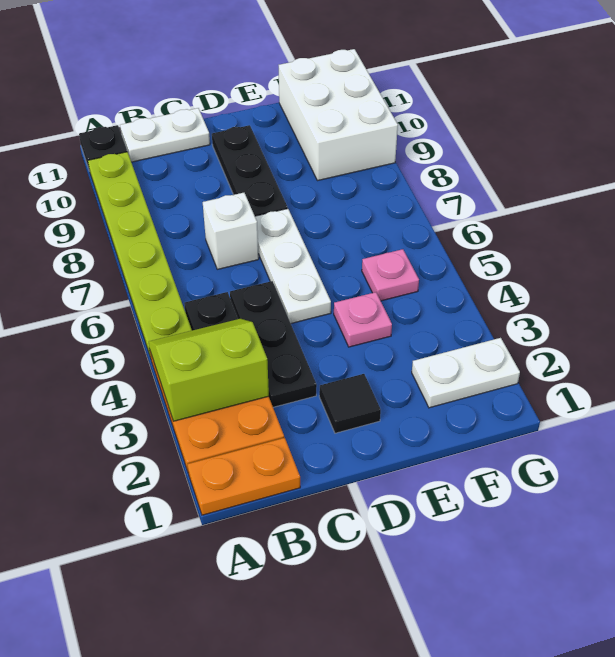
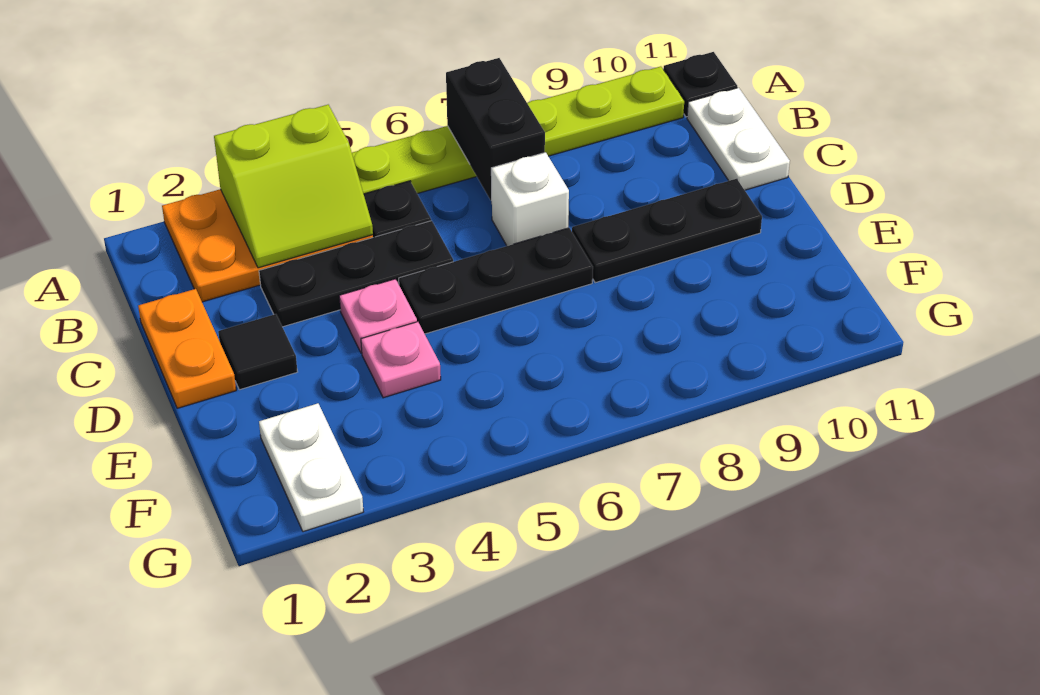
orange 1x2 plate [187,438,300,515] -> orange 1x2 plate moved to [138,289,236,408]
lime 2x2 slope [149,319,269,421] -> lime 2x2 slope turned to [214,105,373,268]
none -> black 1x2 brick [446,58,545,201]
white 1x3 plate [255,209,331,323] -> black 1x3 plate [399,228,593,334]
pink 1x1 plate [362,249,419,301] -> pink 1x1 plate moved to [339,279,417,353]
white 2x3 brick [279,49,398,181] -> none

